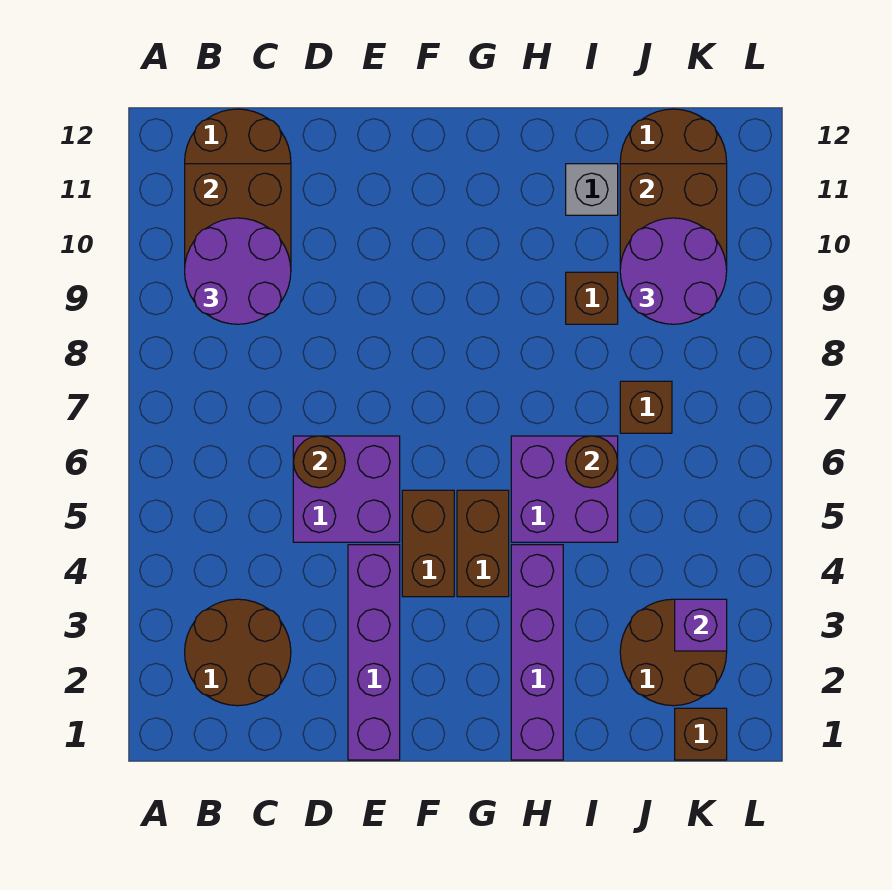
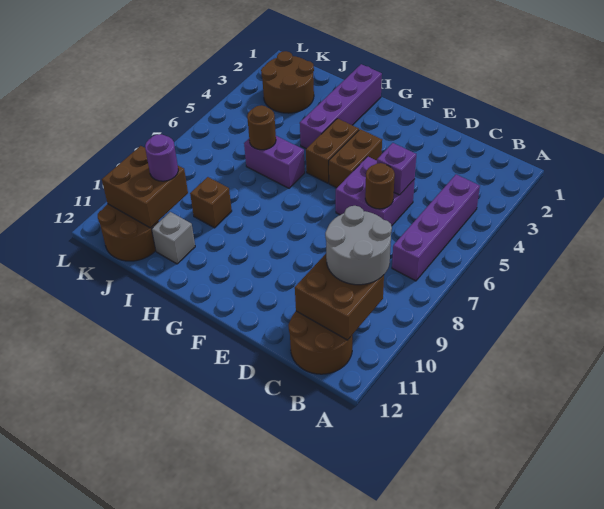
brown 2x2 round brick [185,599,291,706] -> none
purple 2x2 round brick [185,218,291,324] -> grey 2x2 round brick [325,206,392,285]
purple 1x4 brick [348,545,400,760] -> purple 1x4 brick moved to [392,175,480,281]
purple 2x2 brick [511,436,618,542] -> purple 1x2 brick [244,136,305,188]
brown 1x1 brick [620,381,672,433] -> none
purple 2x2 round brick [620,218,727,324] -> purple 1x1 round brick [145,134,178,181]
brown 1x1 brick [675,708,727,760] -> none
purple 1x1 brick [675,599,727,651] -> purple 1x1 brick moved to [377,143,416,195]

